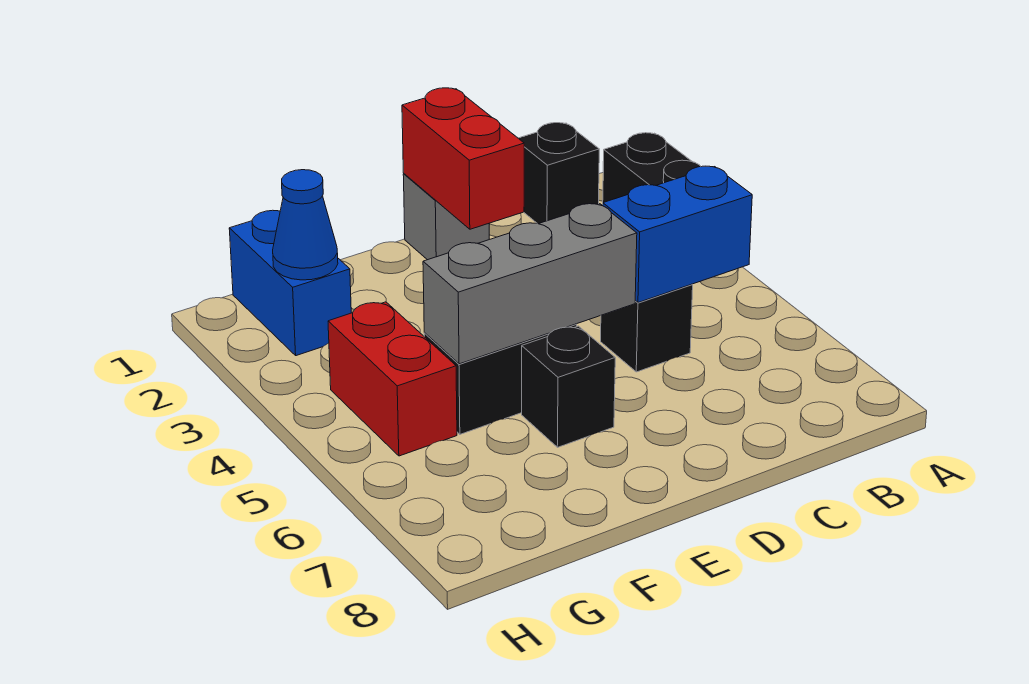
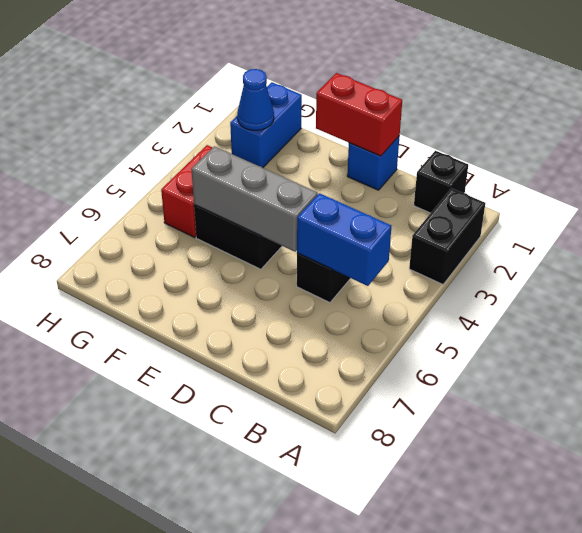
grey 1x1 brick [403,174,489,260] -> blue 1x1 brick [347,136,400,190]
red 1x2 brick [402,88,524,229] -> red 1x2 brick turned to [316,73,402,156]
black 1x1 brick [522,326,615,447] -> none

